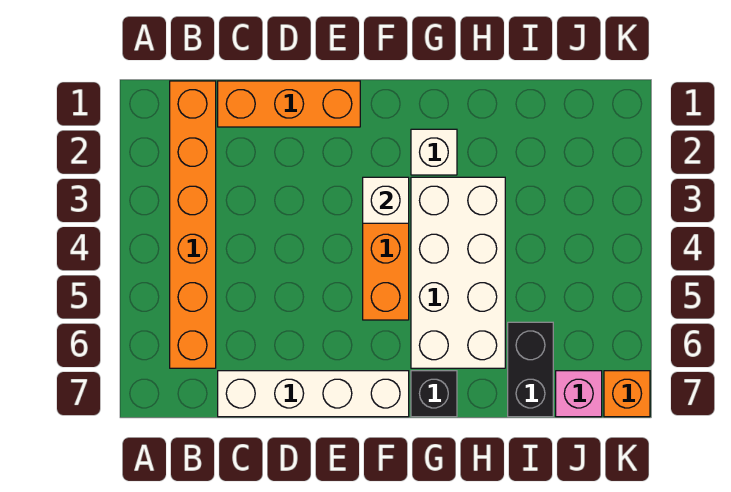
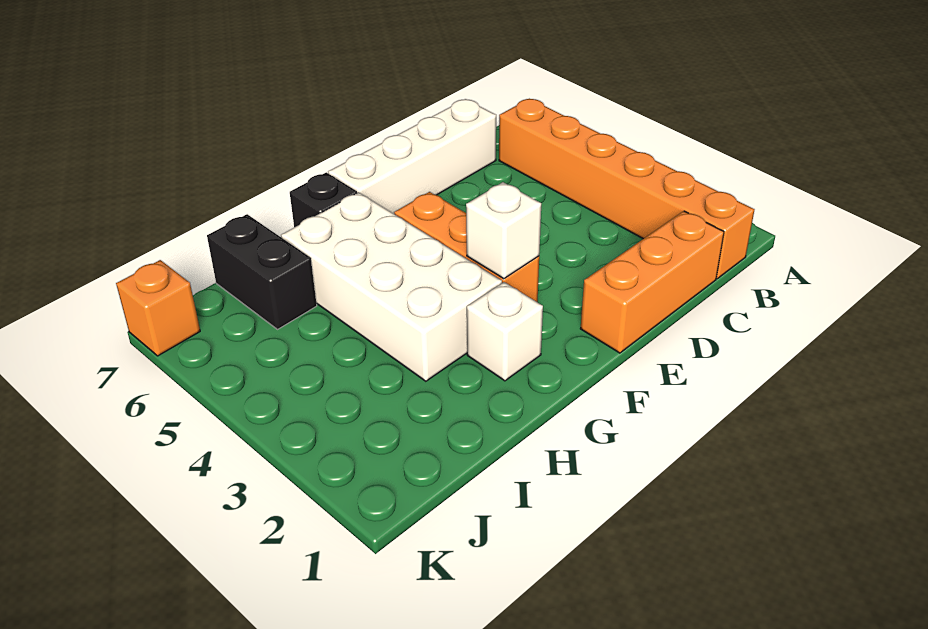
pink 1x1 brick [556,371,602,417] -> none

